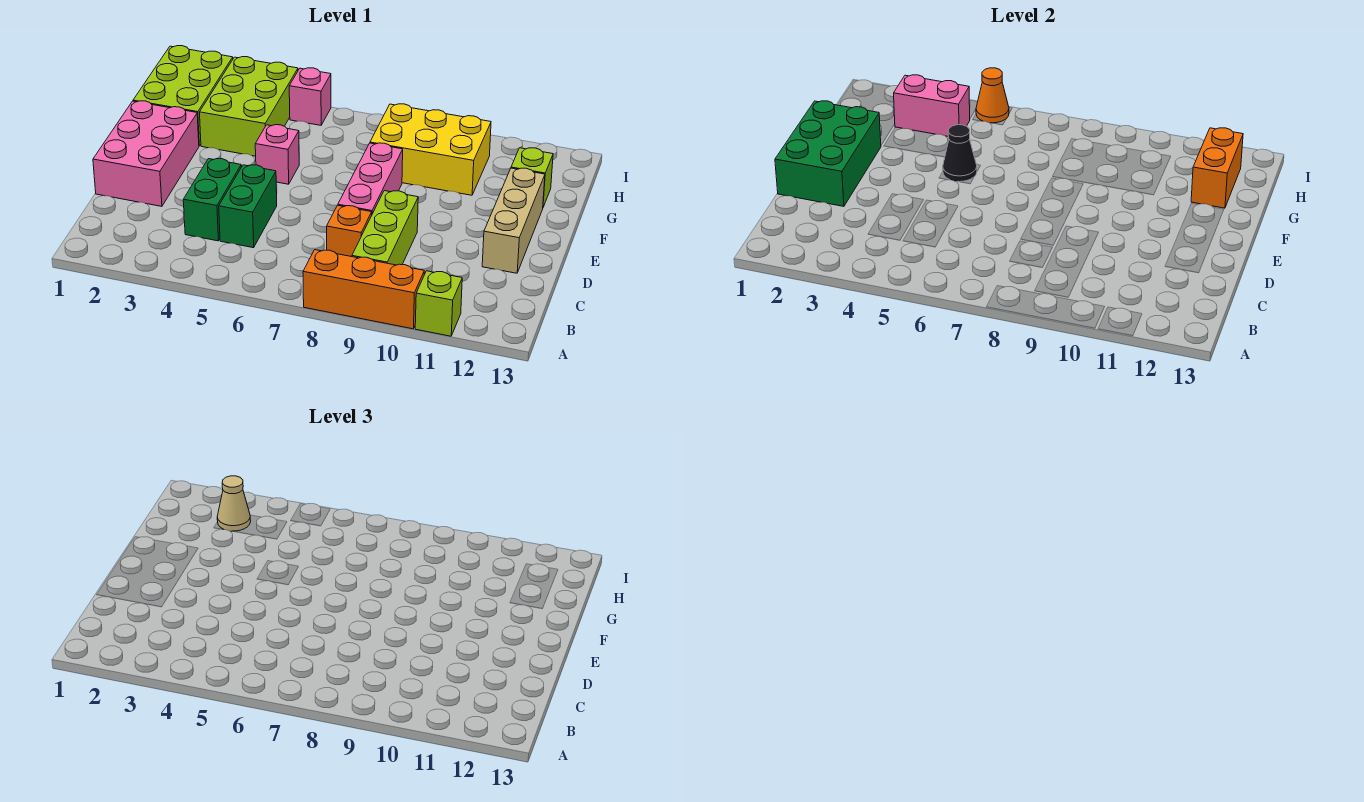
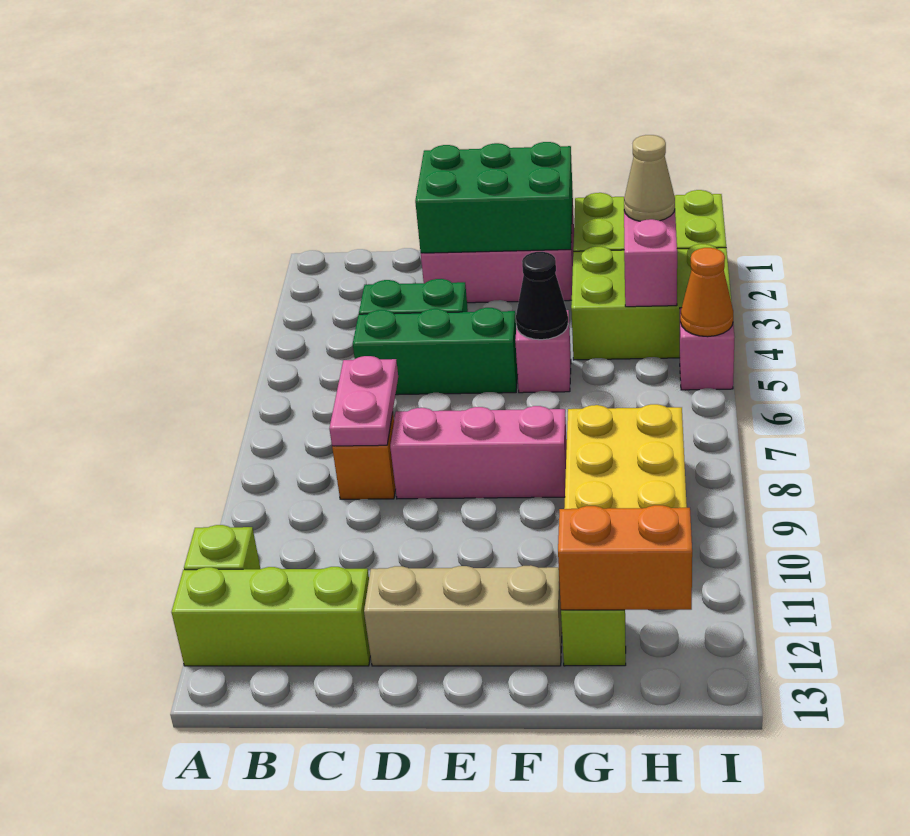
orange 1x3 brick [303,250,424,329] -> none
lime 1x3 brick [352,191,418,265] -> lime 1x3 brick moved to [171,567,370,666]
green 1x2 brick [219,165,277,248] -> green 1x3 brick [353,308,518,395]
none -> pink 1x2 plate [329,356,398,446]

